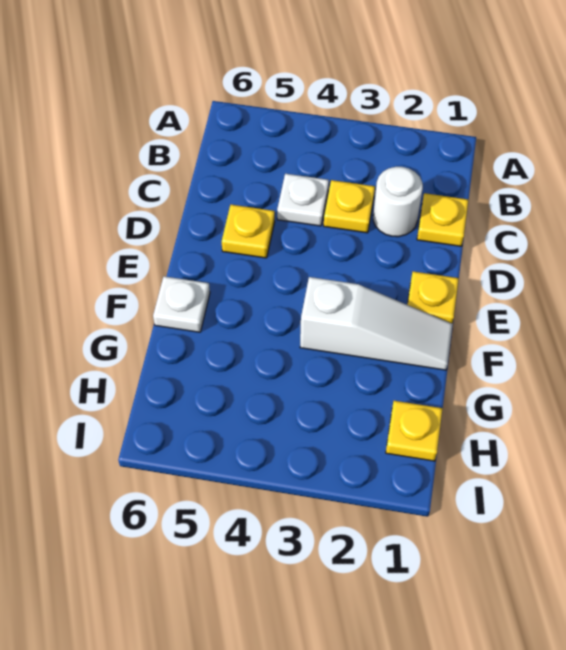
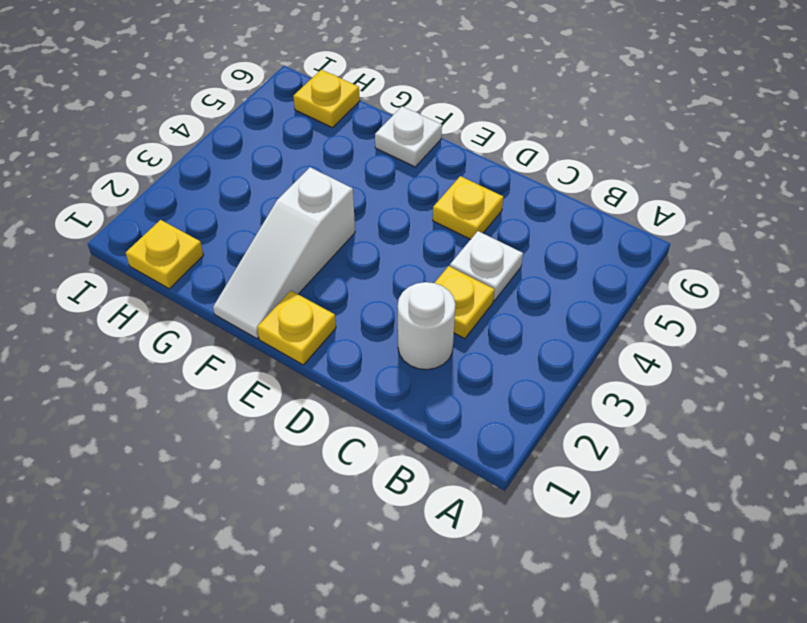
yellow 1x1 plate [417,193,469,246] -> yellow 1x1 plate moved to [294,70,360,128]

